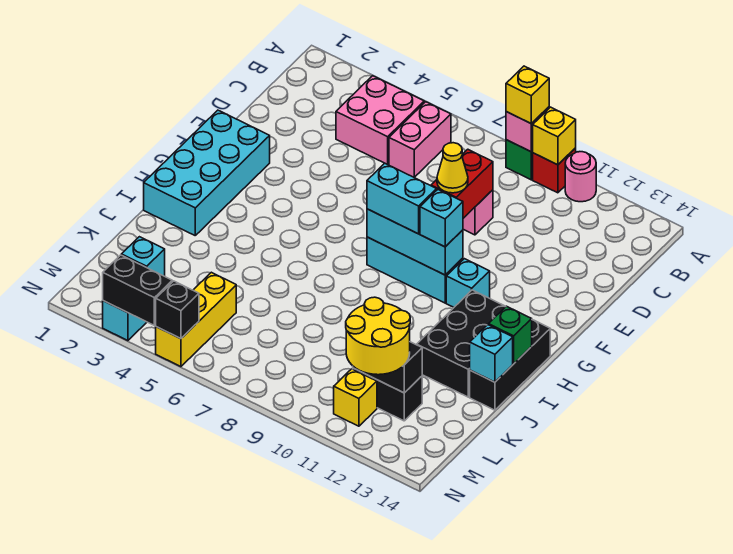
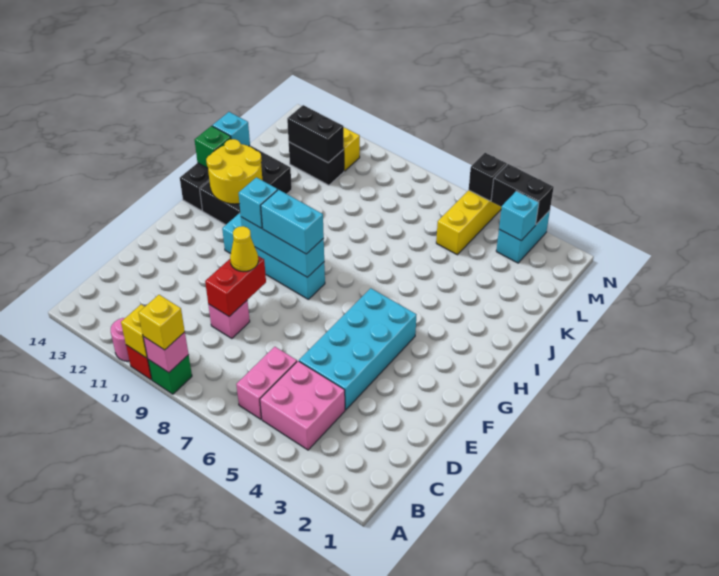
cyan 2x4 brick [144,110,270,235] -> cyan 2x4 brick moved to [299,288,416,410]
yellow 2x2 round brick [346,297,410,375] -> yellow 2x2 round brick moved to [206,139,262,204]

